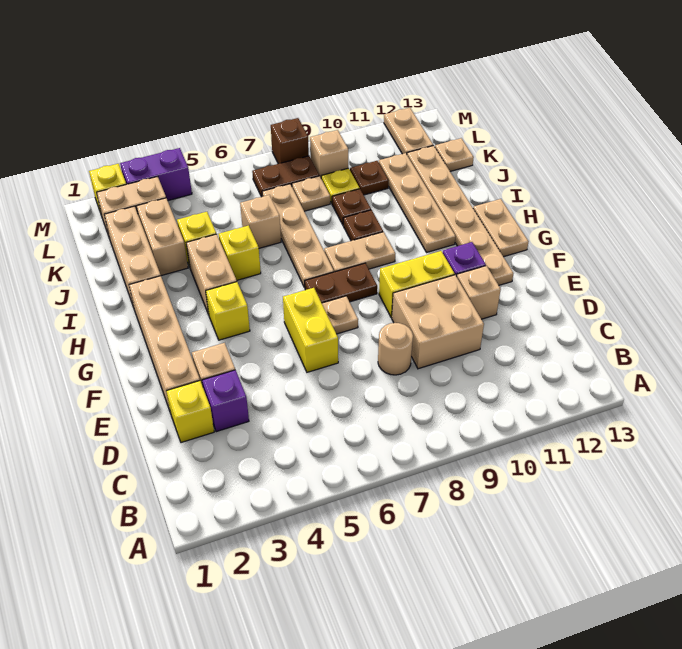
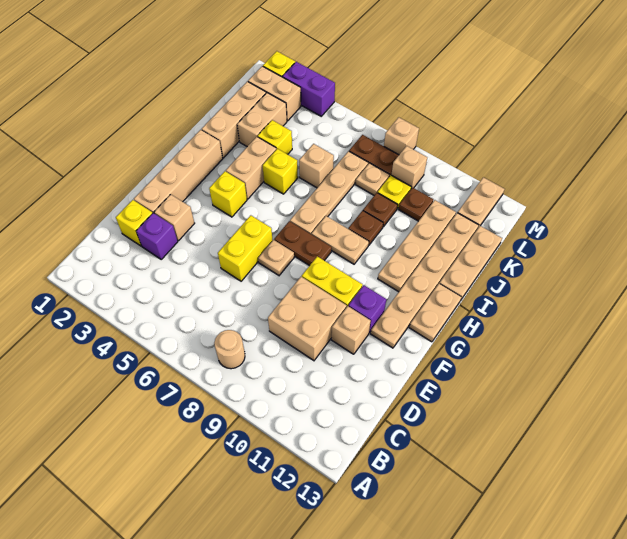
tan 1x1 round brick [378,323,413,375] -> tan 1x1 round brick moved to [214,330,245,369]
tan 1x1 plate [435,138,474,171] -> tan 1x3 plate [439,226,502,299]
brown 1x1 brick [271,118,309,164] -> tan 1x1 brick [384,117,419,155]

